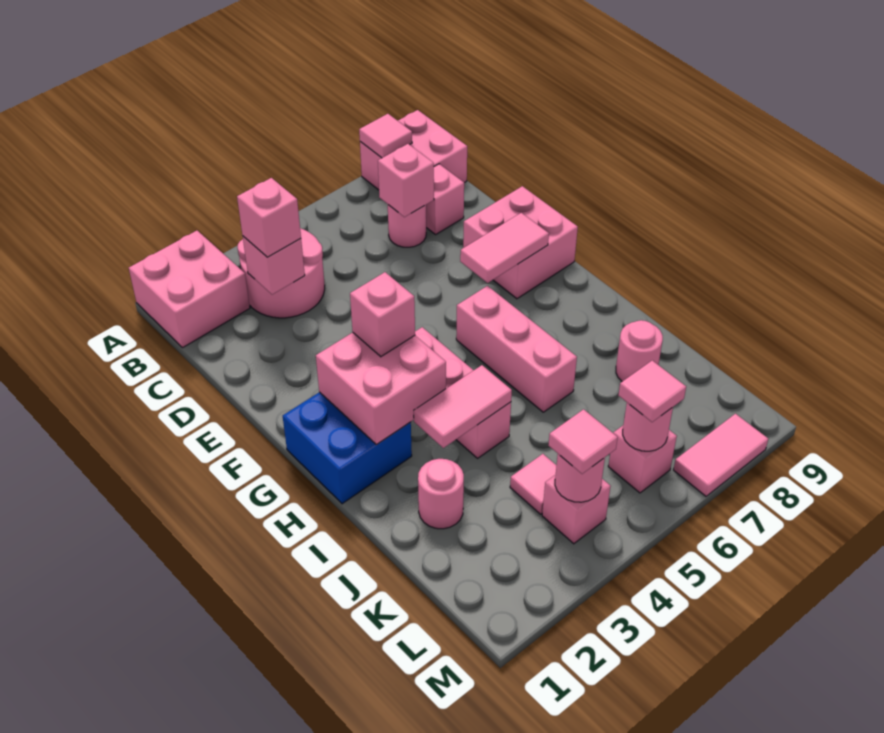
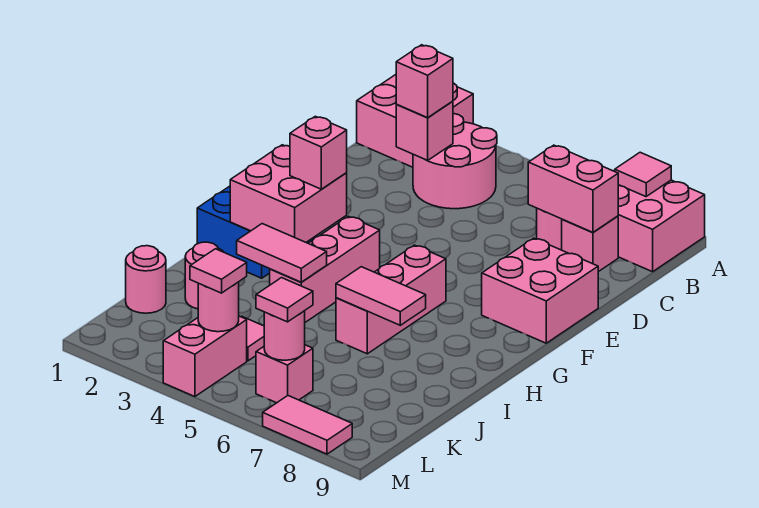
pink 1x1 brick [378,144,434,217] -> pink 1x2 brick [528,145,618,233]
pink 1x2 tile [460,213,549,283] -> pink 1x2 tile moved to [336,267,426,325]
pink 1x1 round brick [616,320,663,381] -> pink 1x1 round brick moved to [126,246,166,313]
pink 1x1 brick [542,475,611,544] -> pink 1x2 brick [163,316,247,397]

